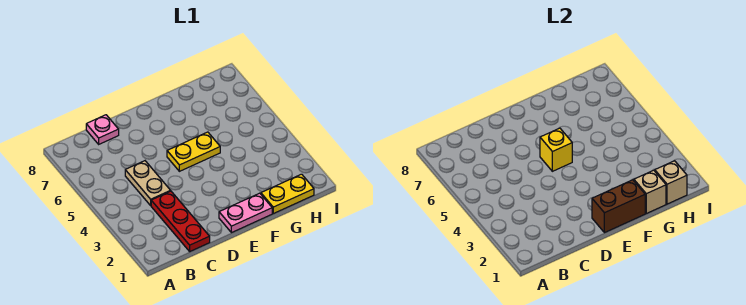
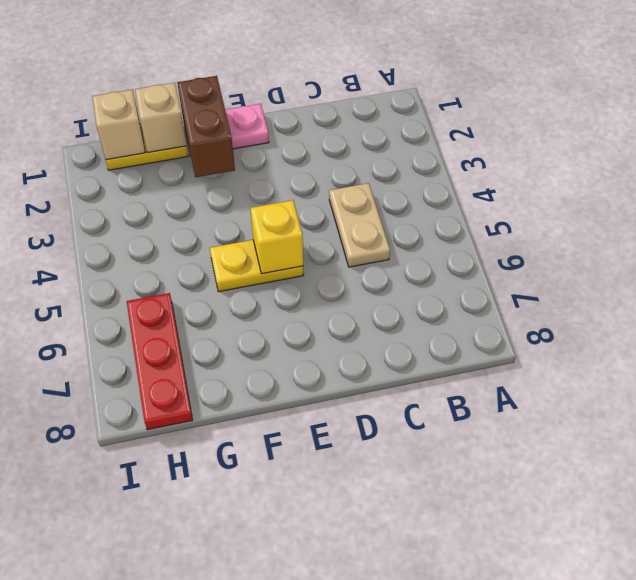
red 1x3 plate [151,191,210,251] -> red 1x3 plate moved to [127,293,192,430]
pink 1x1 plate [86,115,119,144] -> none
brown 1x2 brick [592,180,645,233] -> brown 1x2 brick turned to [177,76,235,177]

